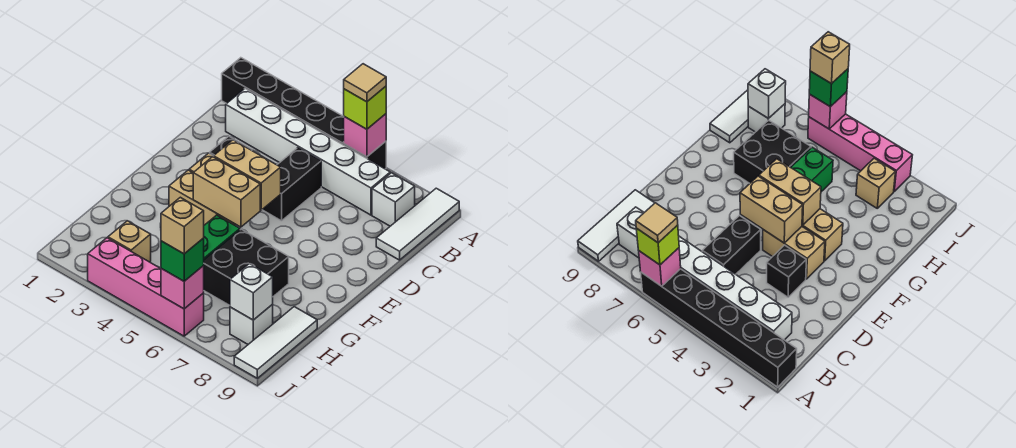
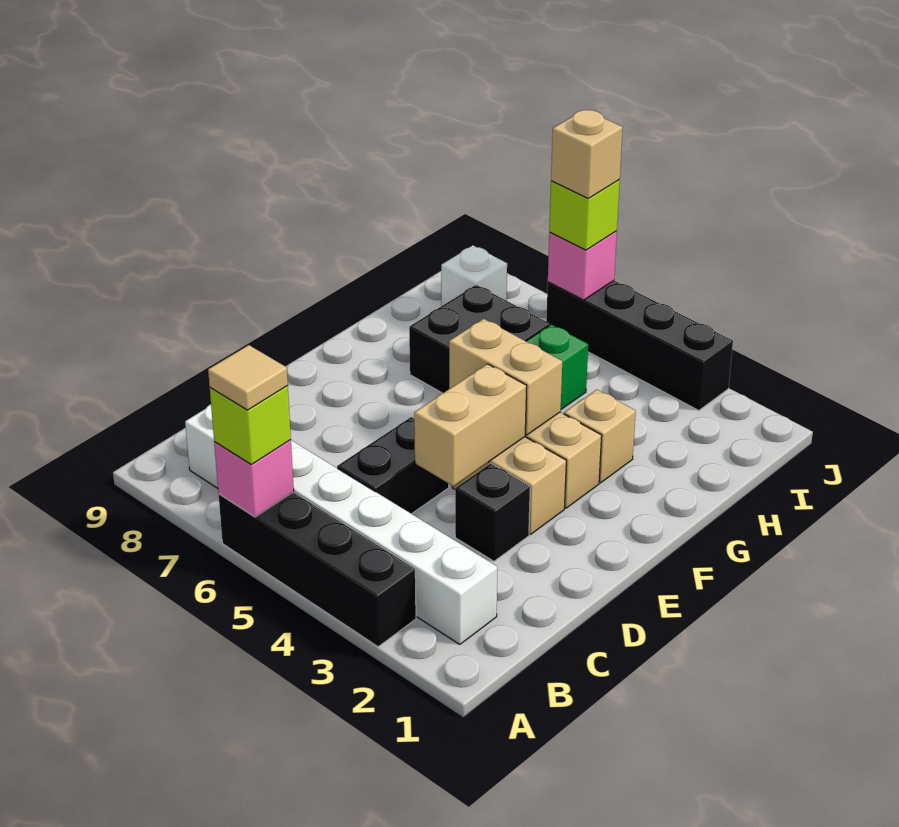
black 1x6 brick [222,58,386,169] -> black 1x4 brick [218,492,416,647]
white 1x3 tile [376,188,459,260] -> none
tan 1x2 brick [214,140,281,210] -> tan 1x2 brick turned to [414,364,527,486]
white 1x3 tile [234,307,317,378] -> none
tan 1x1 brick [108,221,151,262] -> tan 1x1 brick moved to [564,390,636,483]
white 1x1 brick [230,264,273,320] -> none
pink 1x4 brick [88,238,204,336] -> black 1x4 brick [546,281,733,410]
green 1x1 brick [161,238,204,281] -> lime 1x1 brick [549,180,620,250]

